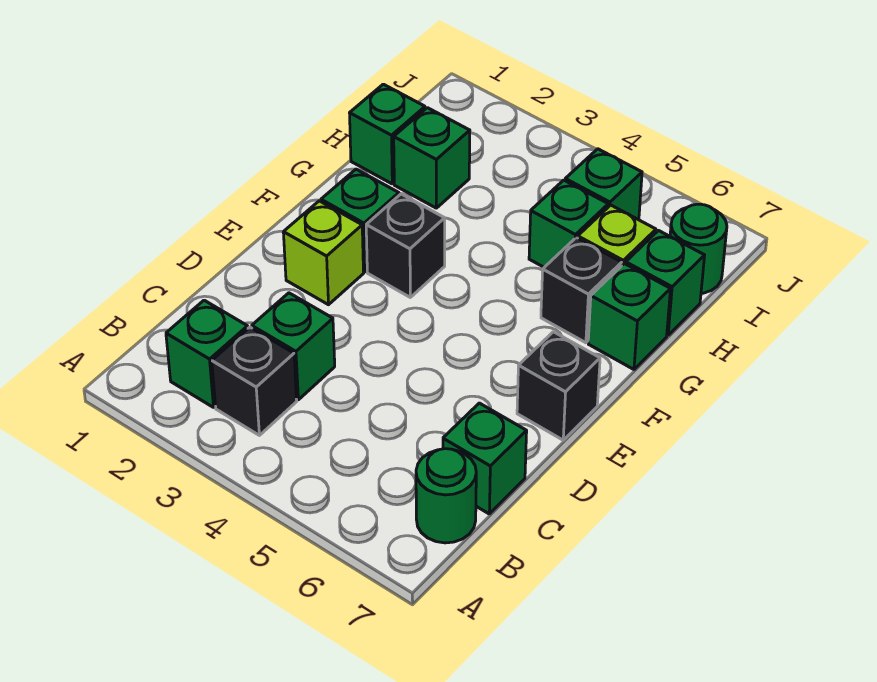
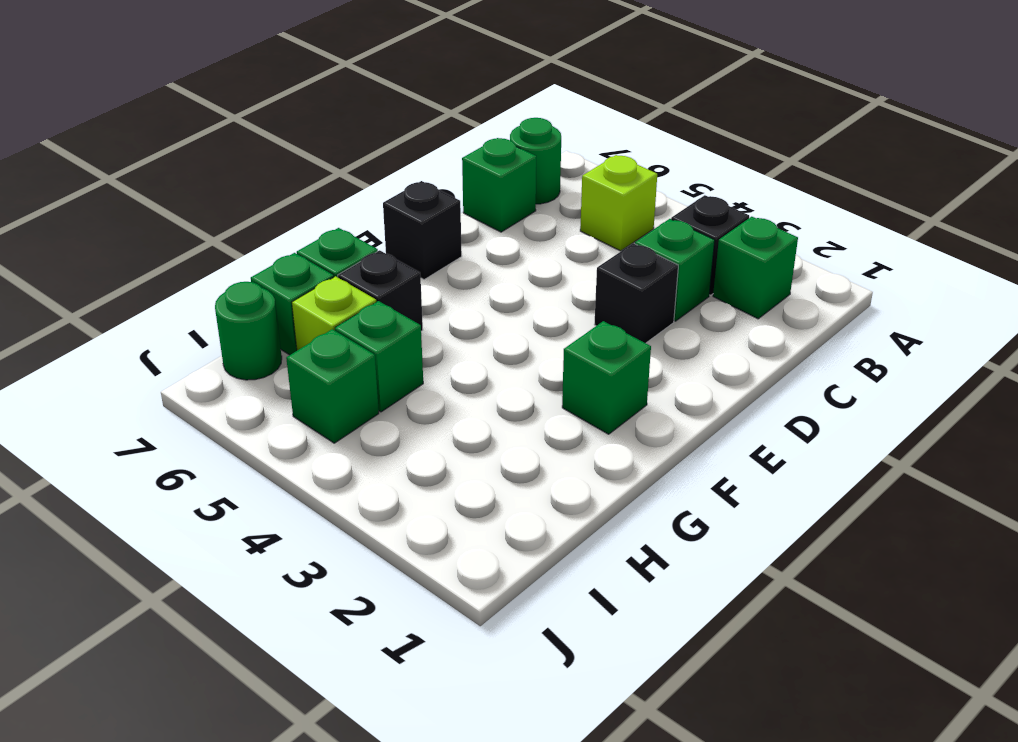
lime 1x1 brick [283,201,364,305] -> lime 1x1 brick moved to [580,155,657,251]
black 1x1 brick [366,194,445,297] -> black 1x1 brick moved to [594,243,678,343]
green 1x1 brick [350,84,425,184] -> none
green 1x1 brick [394,108,470,208] -> none

